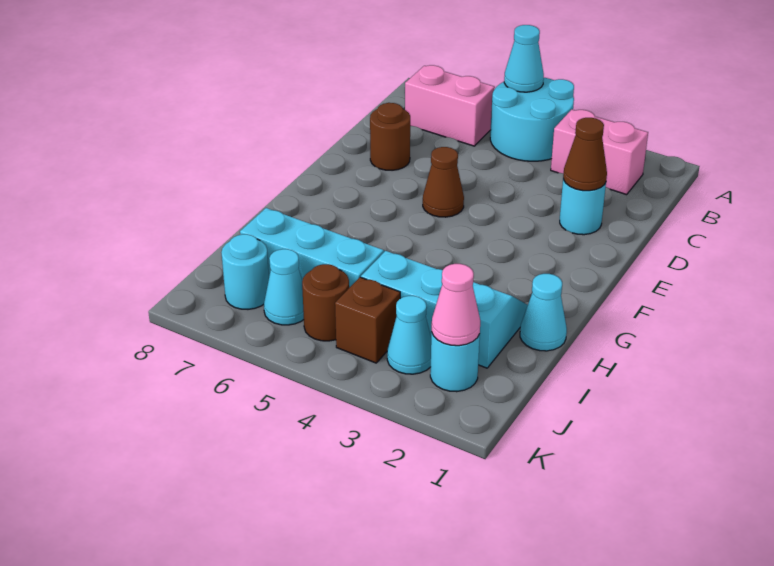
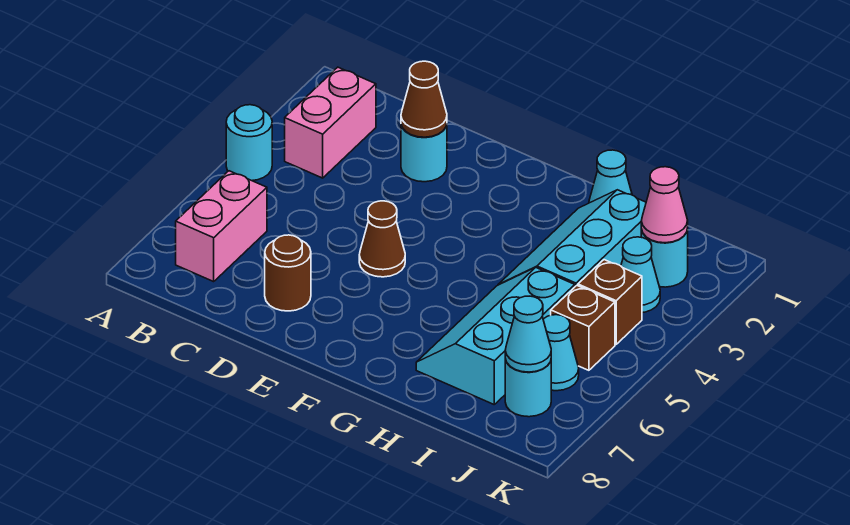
cyan 2x2 round brick [490,78,574,161] -> cyan 1x1 round brick [226,105,272,181]
cyan 1x1 cone [504,25,544,92] -> cyan 1x1 cone moved to [505,296,551,372]
brown 1x1 round brick [302,264,349,341] -> brown 1x1 brick [551,286,615,370]

